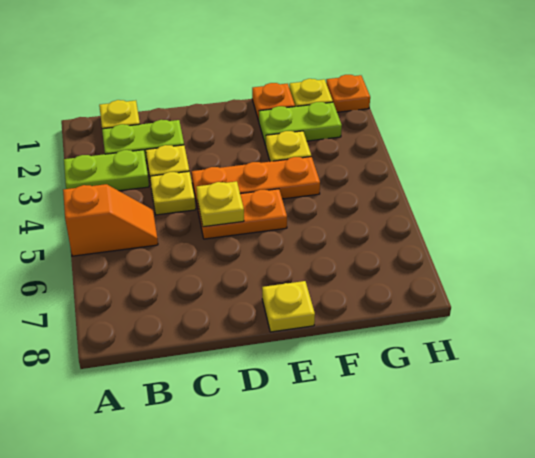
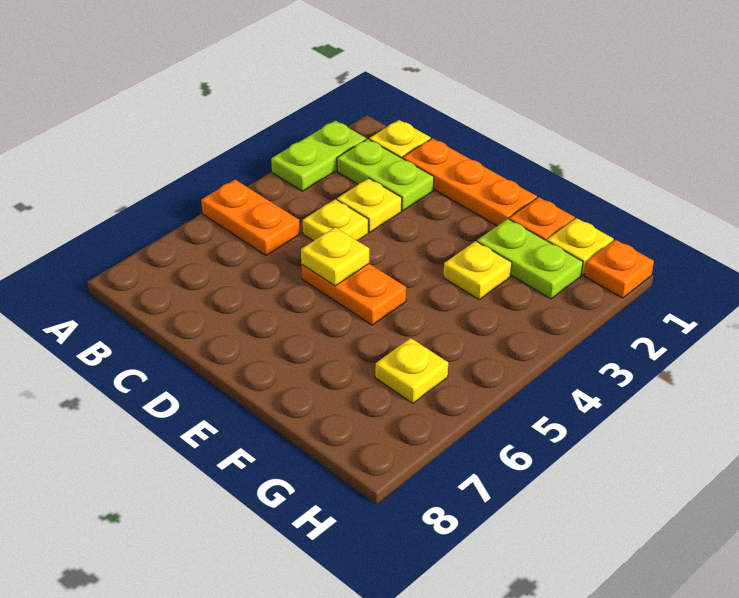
lime 1x2 plate [64,150,149,191] -> lime 1x2 plate turned to [271,121,366,191]
orange 1x2 slope [63,184,158,256] -> orange 1x2 plate [201,180,300,256]
orange 1x3 plate [192,157,320,208] -> orange 1x3 plate moved to [403,138,537,226]
yellow 1x1 plate [262,281,315,332] -> yellow 1x1 plate moved to [375,338,448,403]

